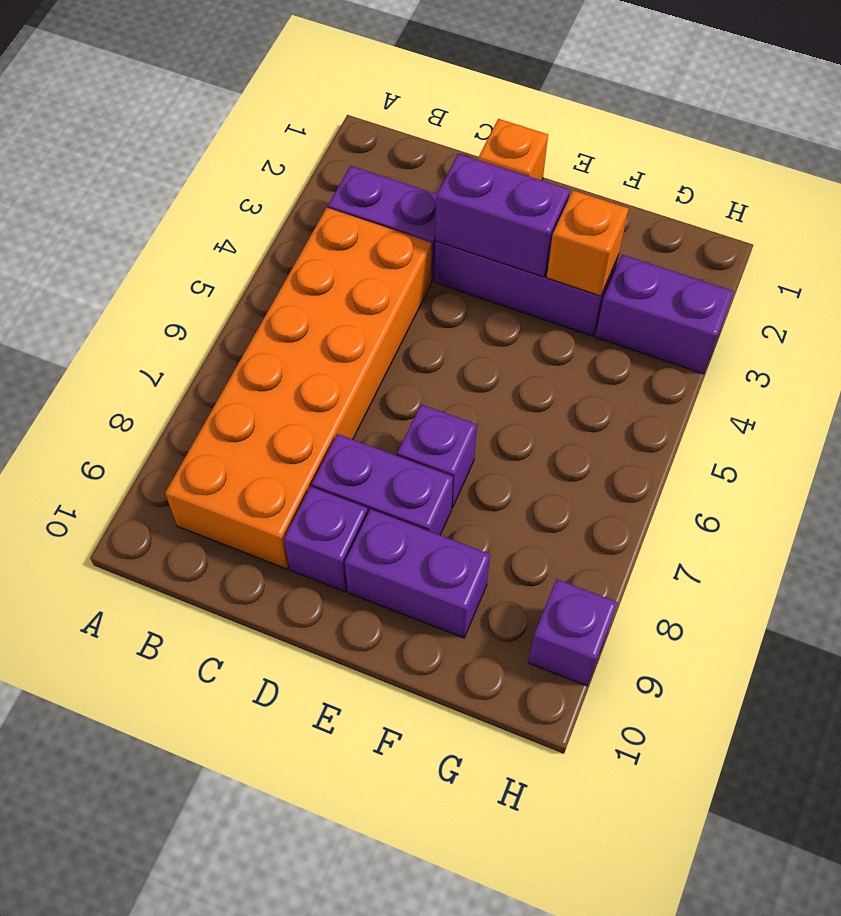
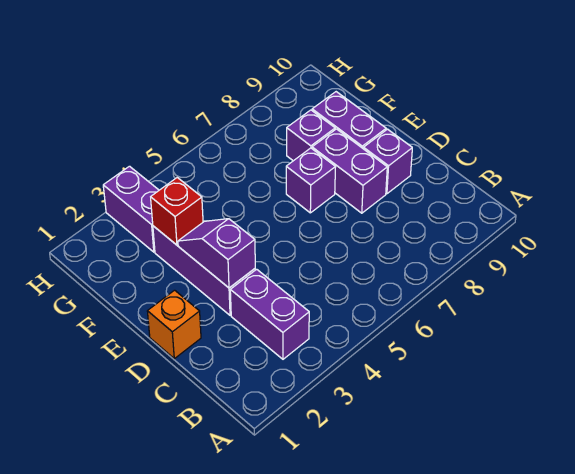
orange 2x6 brick [165,208,432,569] -> none
purple 1x2 brick [435,154,570,277] -> purple 1x2 slope [178,219,255,288]
orange 1x1 brick [547,191,629,296] -> red 1x1 brick [151,178,203,245]
purple 1x1 brick [528,579,617,686] -> purple 1x1 brick moved to [287,110,335,161]

